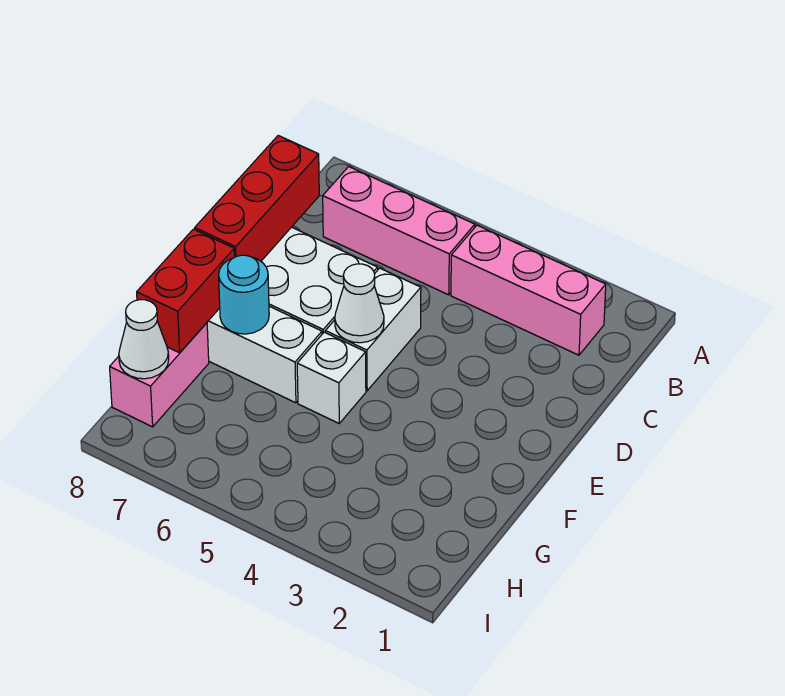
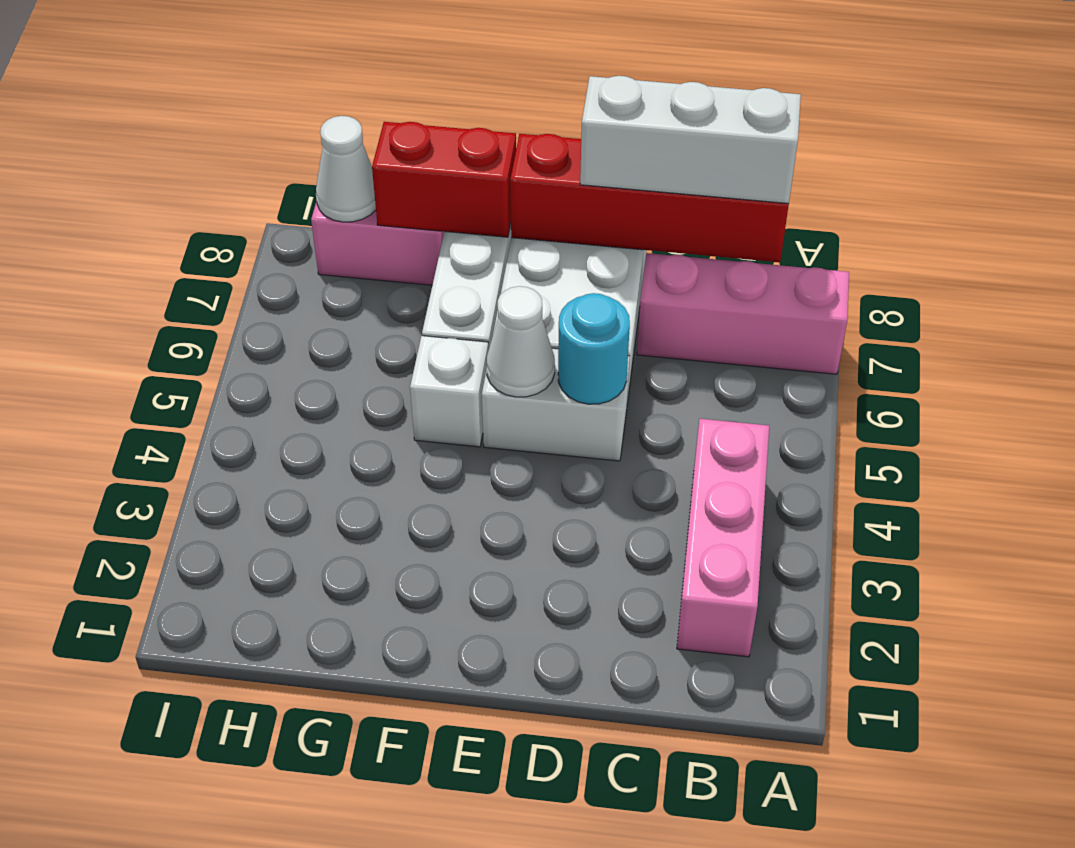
pink 1x3 brick [323,167,475,295] -> pink 1x3 brick turned to [637,253,849,374]
none -> white 1x3 brick [580,76,801,204]
red 1x3 brick [195,136,319,261] -> red 1x4 brick [510,134,789,262]
cyan 1x1 round brick [219,255,269,334] -> cyan 1x1 round brick moved to [558,293,630,404]

